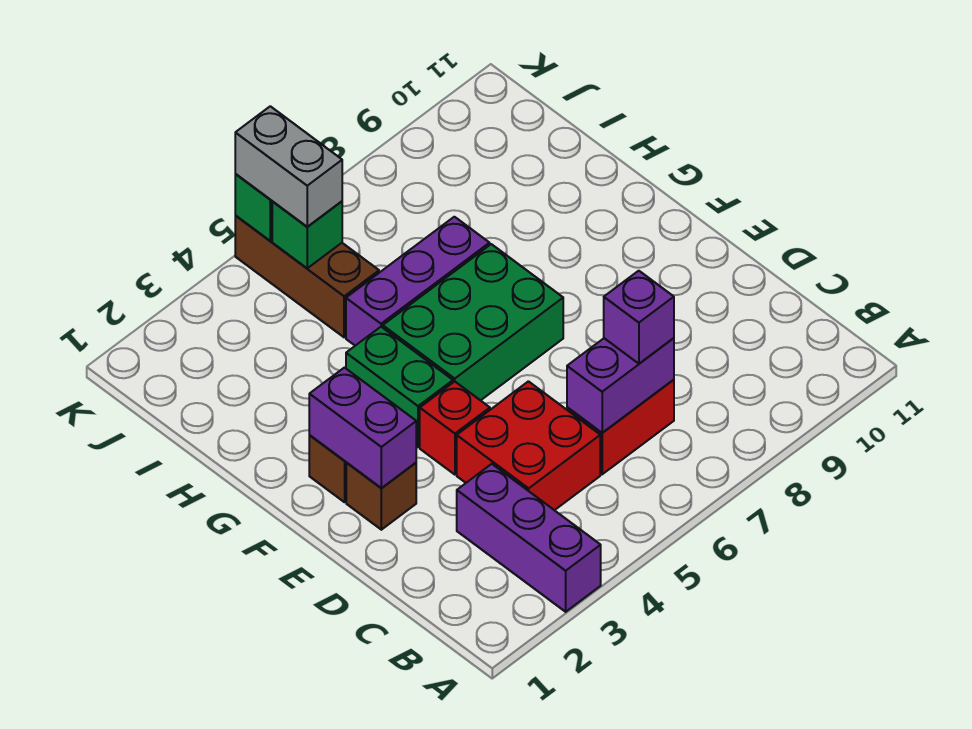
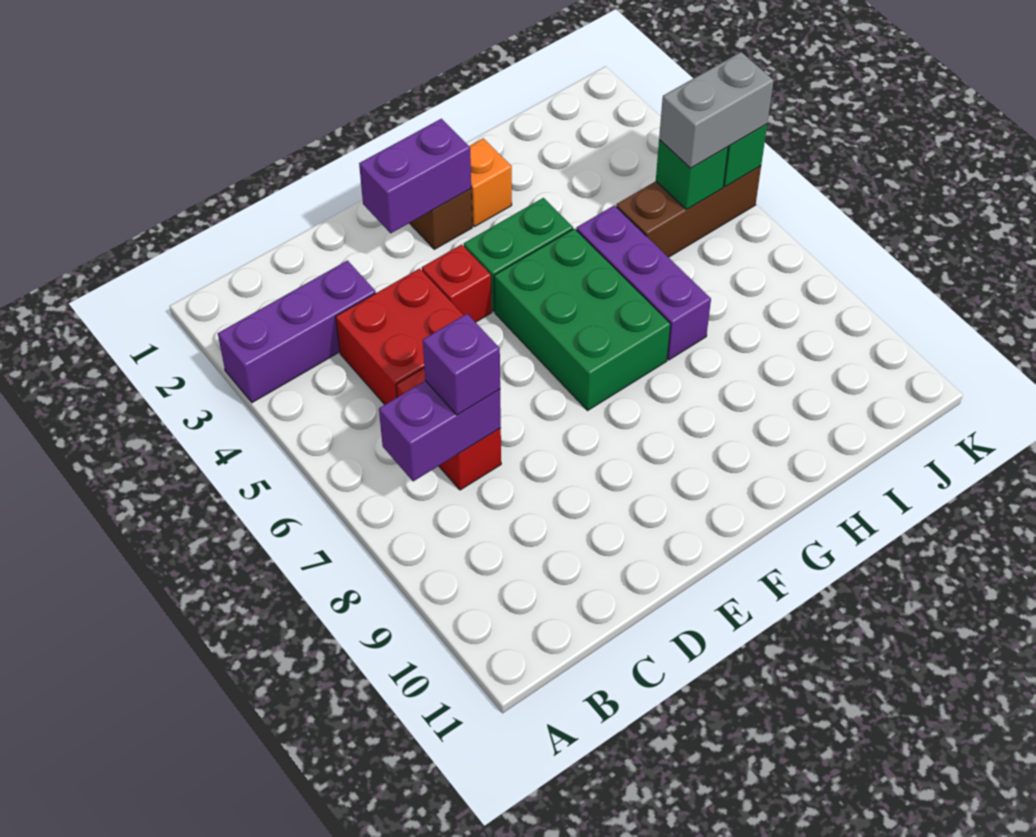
purple 1x2 brick [567,338,674,433] -> purple 1x2 brick turned to [379,381,501,481]
brown 1x1 brick [346,463,416,530] -> none
none -> orange 1x1 brick [469,138,512,227]

